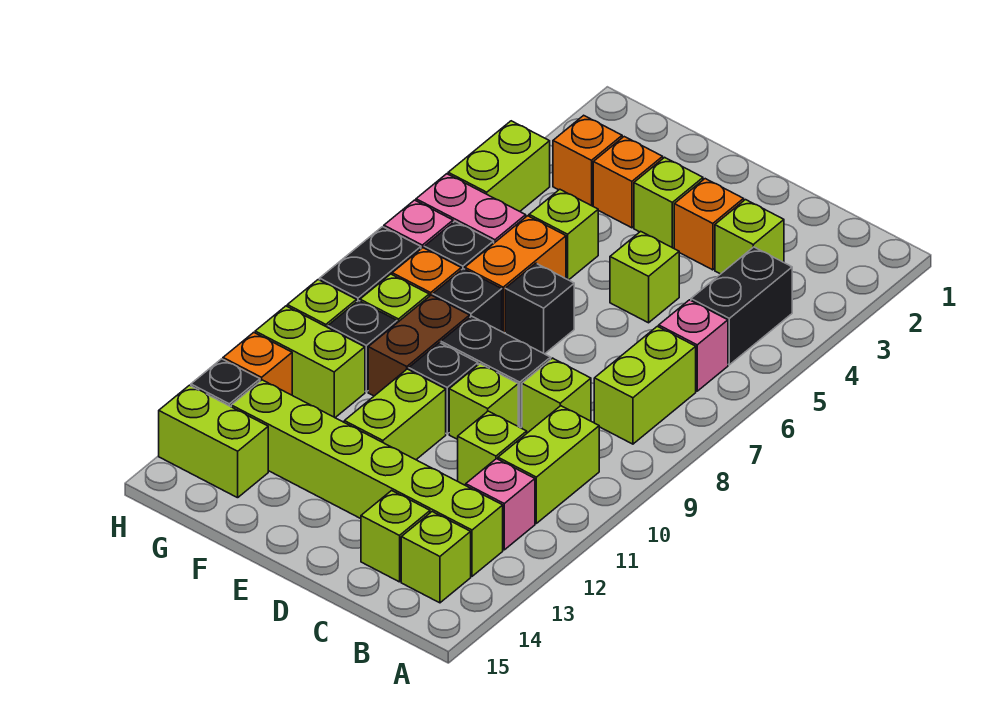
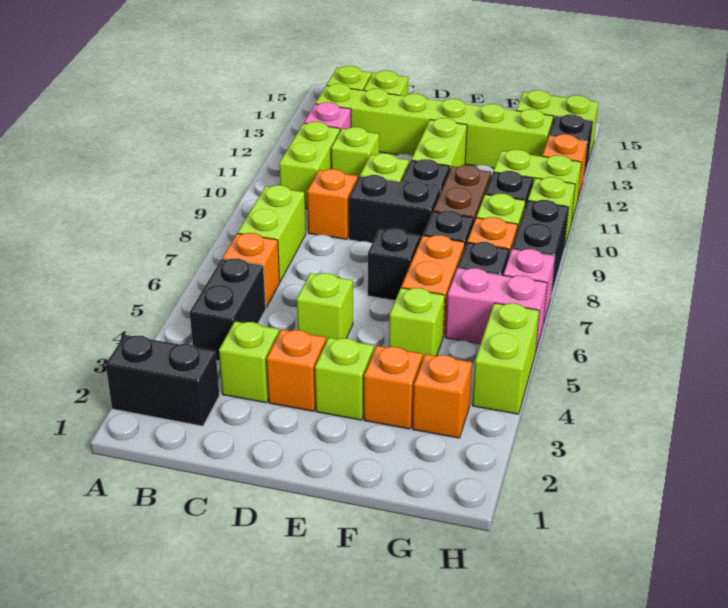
none -> black 1x2 brick [106,335,219,426]
pink 1x1 brick [659,300,728,391] -> orange 1x1 brick [223,233,280,307]
lime 1x1 brick [522,358,591,433] -> orange 1x1 brick [307,169,358,239]

